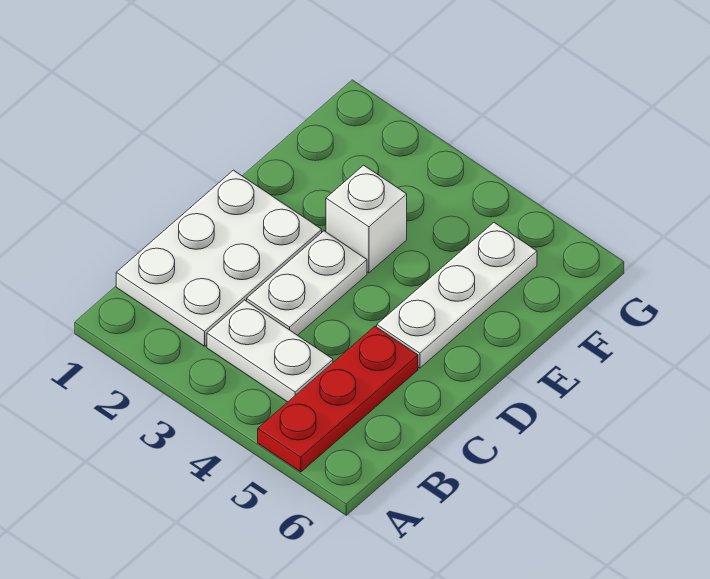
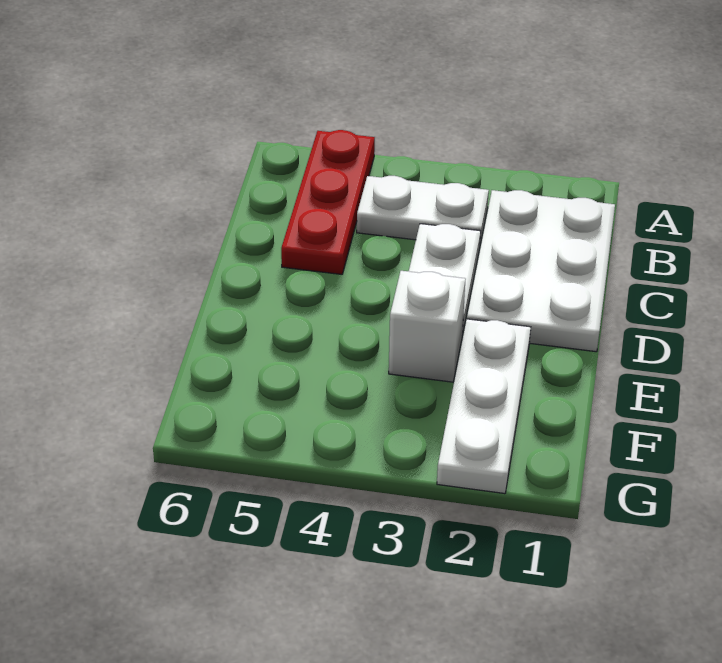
white 1x3 plate [377,223,537,368] -> white 1x3 plate moved to [437,319,531,494]

